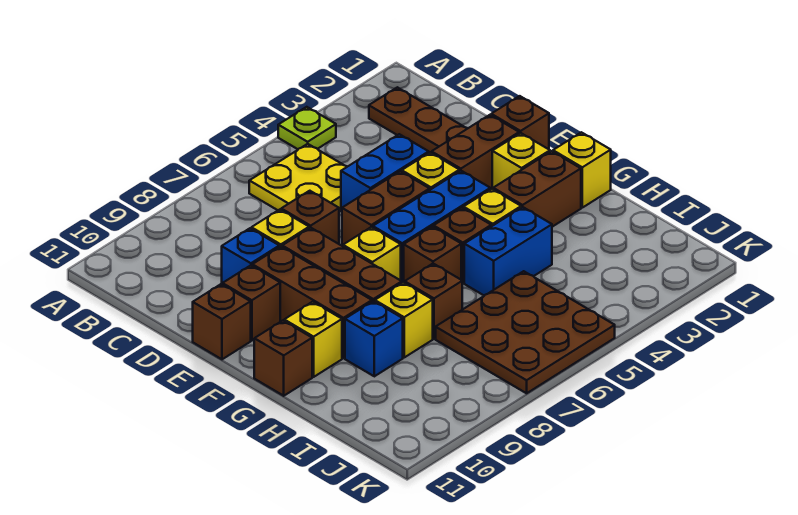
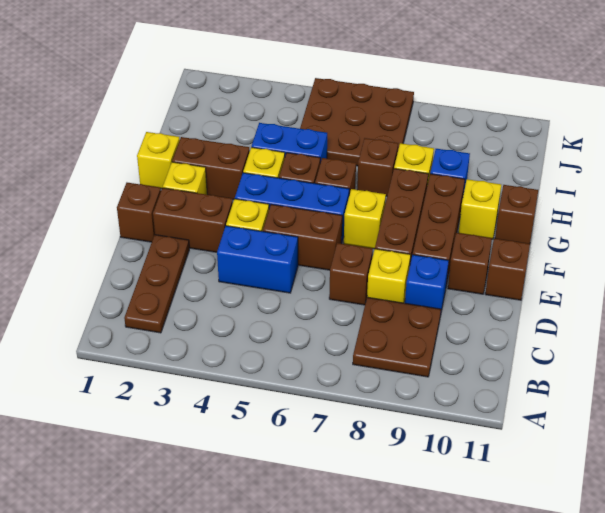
lime 1x1 plate [278,107,336,149] -> none
yellow 2x2 plate [249,144,347,210] -> none
none -> brown 2x2 plate [353,297,441,377]

